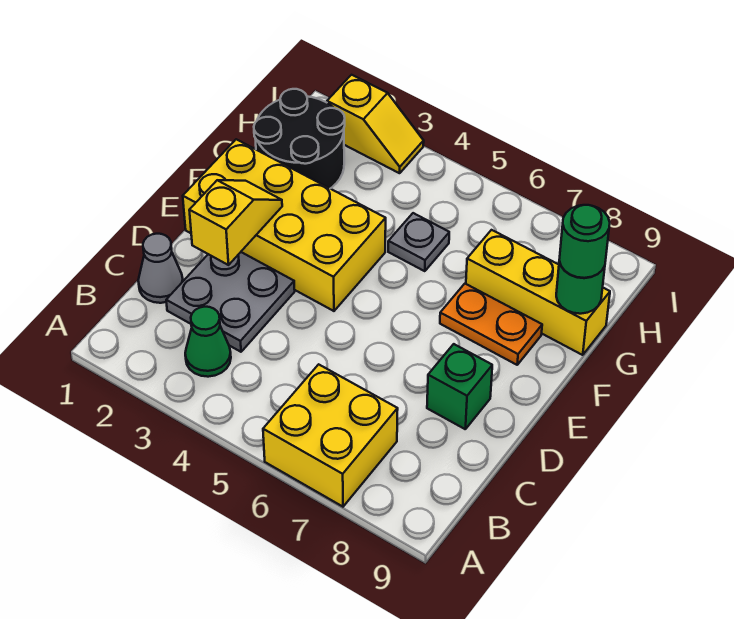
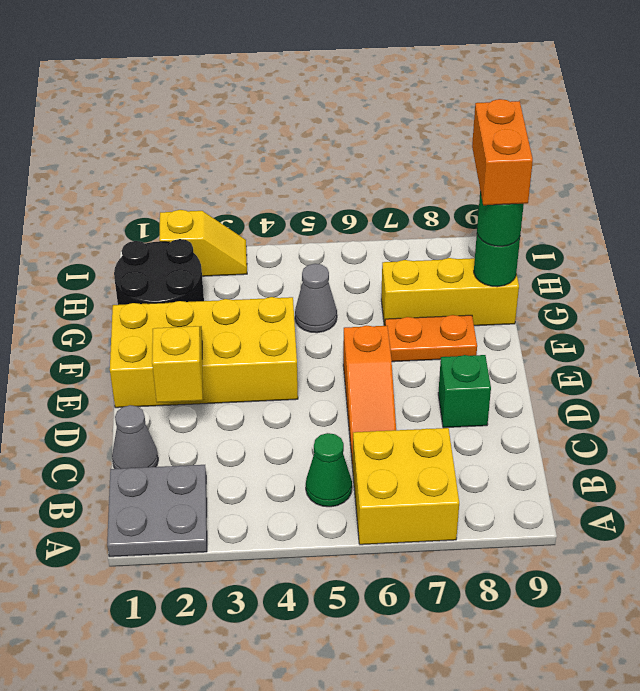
green 1x1 cone [185,307,231,377] -> green 1x1 cone moved to [306,433,352,507]
grey 2x2 plate [166,252,295,352] -> grey 2x2 plate moved to [107,465,207,557]
none -> orange 1x3 slope [343,325,396,467]
grey 1x1 plate [388,213,449,271] -> grey 1x1 cone [295,264,337,333]
none -> orange 1x2 brick [472,99,533,205]

